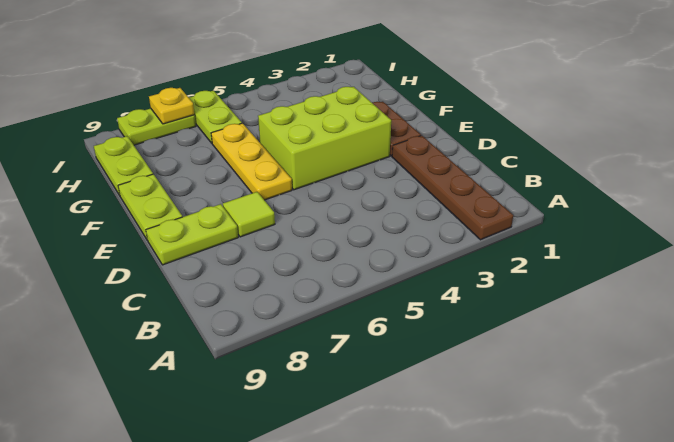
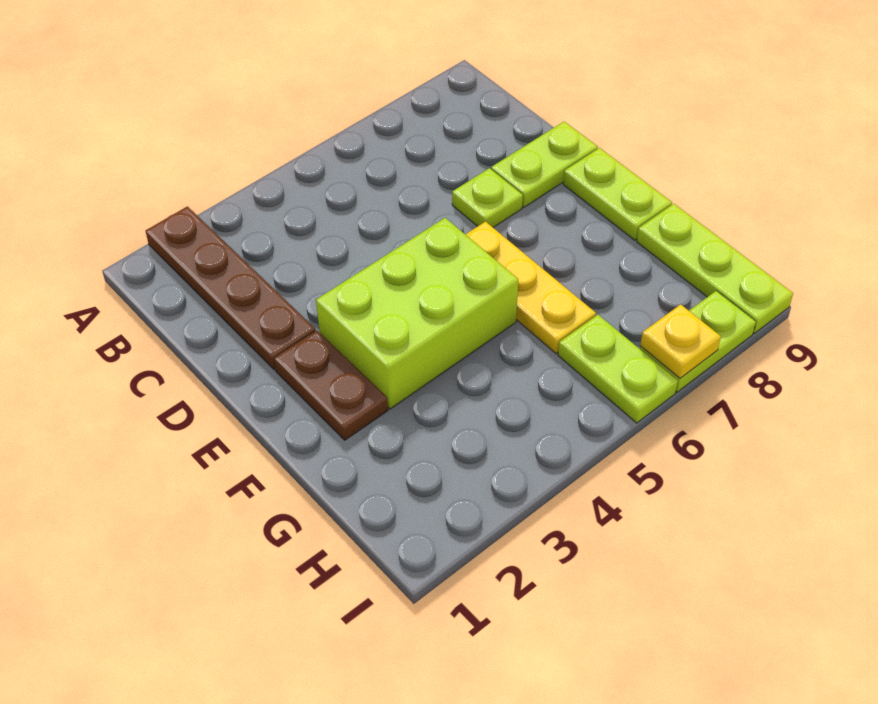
lime 1x1 tile [223,192,275,237] -> lime 1x1 plate [452,168,523,227]
lime 1x2 plate [94,136,153,195] -> lime 1x3 plate [637,204,793,333]

